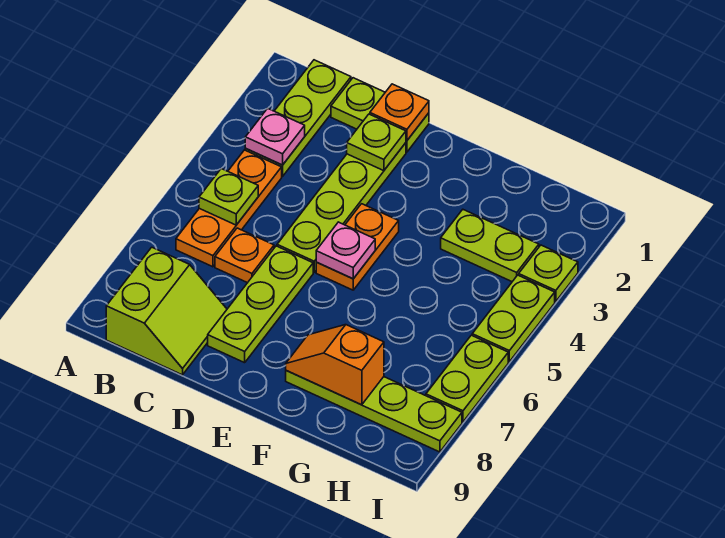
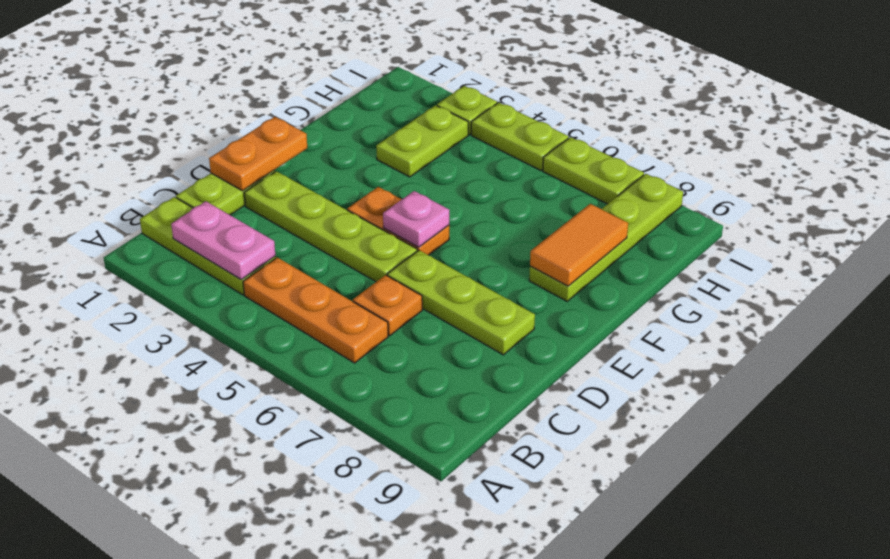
pink 1x1 plate [245,108,305,165] -> pink 1x2 plate [171,201,276,279]
lime 1x1 plate [199,168,258,225] -> none
lime 2x2 slope [106,247,227,375] -> none
orange 1x1 plate [370,84,429,141] -> orange 1x2 plate [209,117,307,191]
lime 1x1 plate [347,114,406,171] -> none
orange 1x2 slope [286,325,384,405] -> orange 1x2 tile [530,204,628,286]

